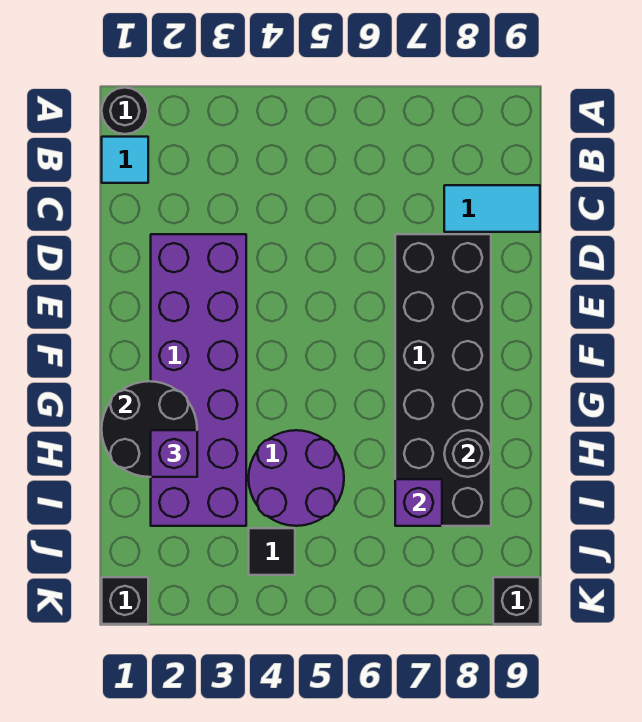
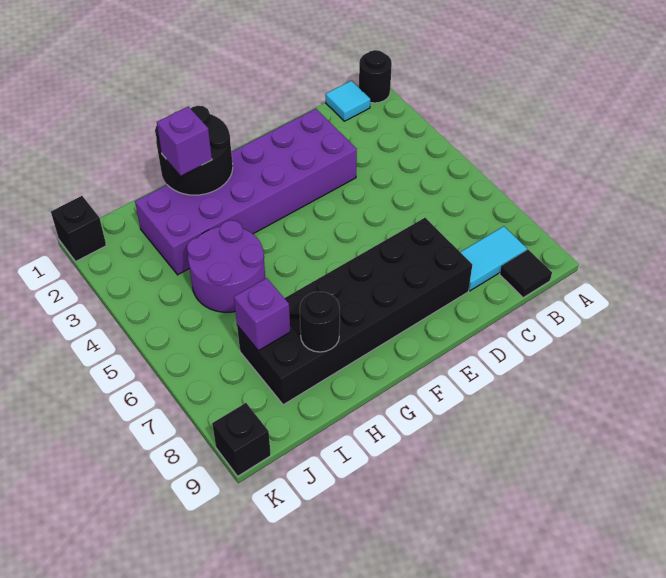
cyan 1x2 tile [444,185,540,232] -> cyan 1x2 tile turned to [461,226,527,291]
black 1x1 tile [249,528,295,575] -> black 1x1 tile moved to [500,250,552,298]

